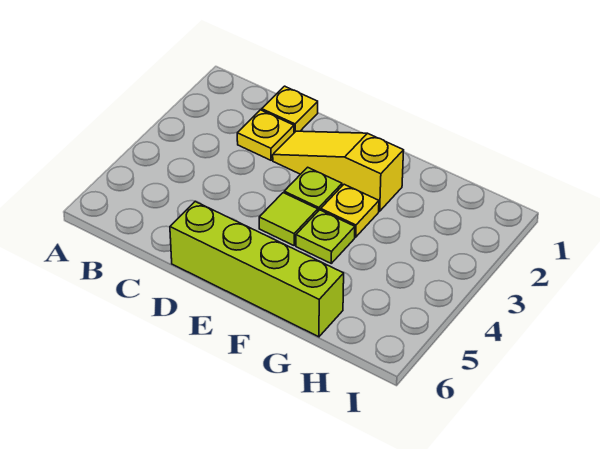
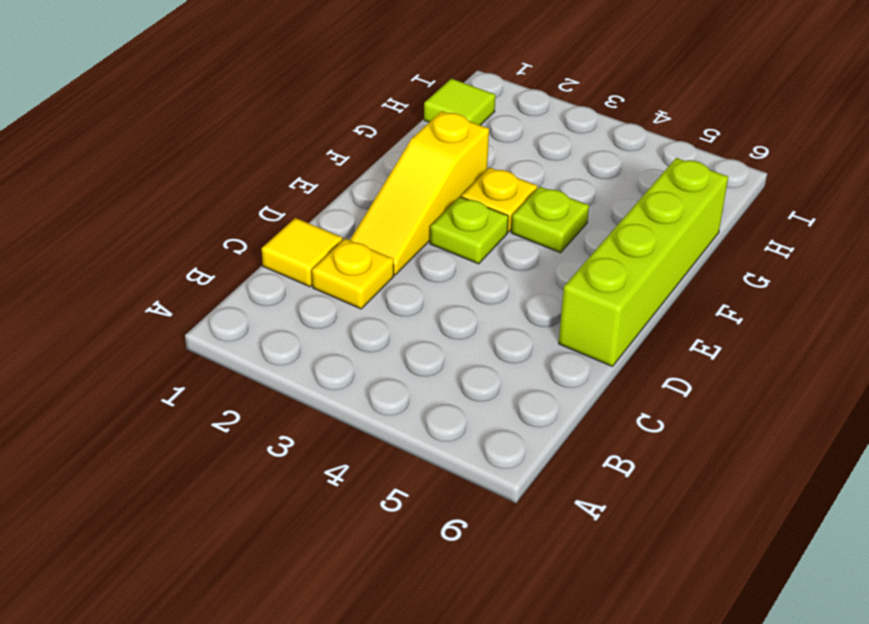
yellow 1x1 plate [262,86,318,133] -> yellow 1x1 tile [262,218,343,287]
lime 1x1 tile [259,193,318,245] -> lime 1x1 tile moved to [424,79,495,125]

